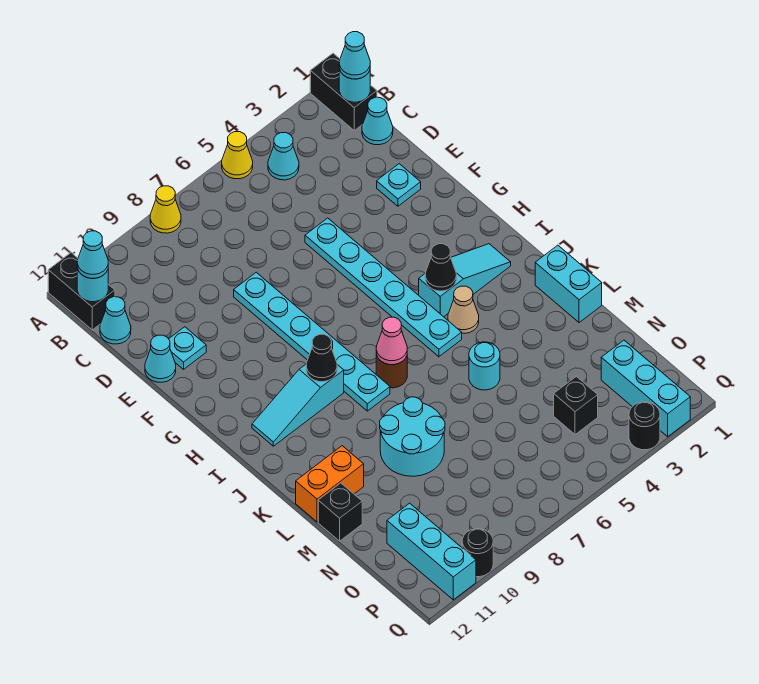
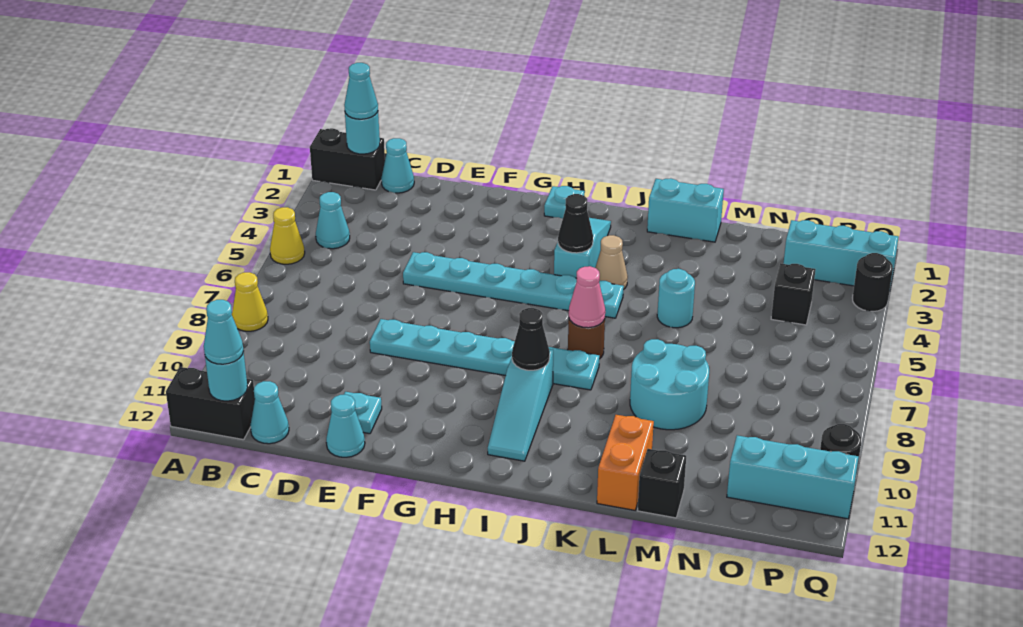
cyan 1x1 plate [377,164,421,206] -> cyan 1x1 plate moved to [544,186,584,219]

